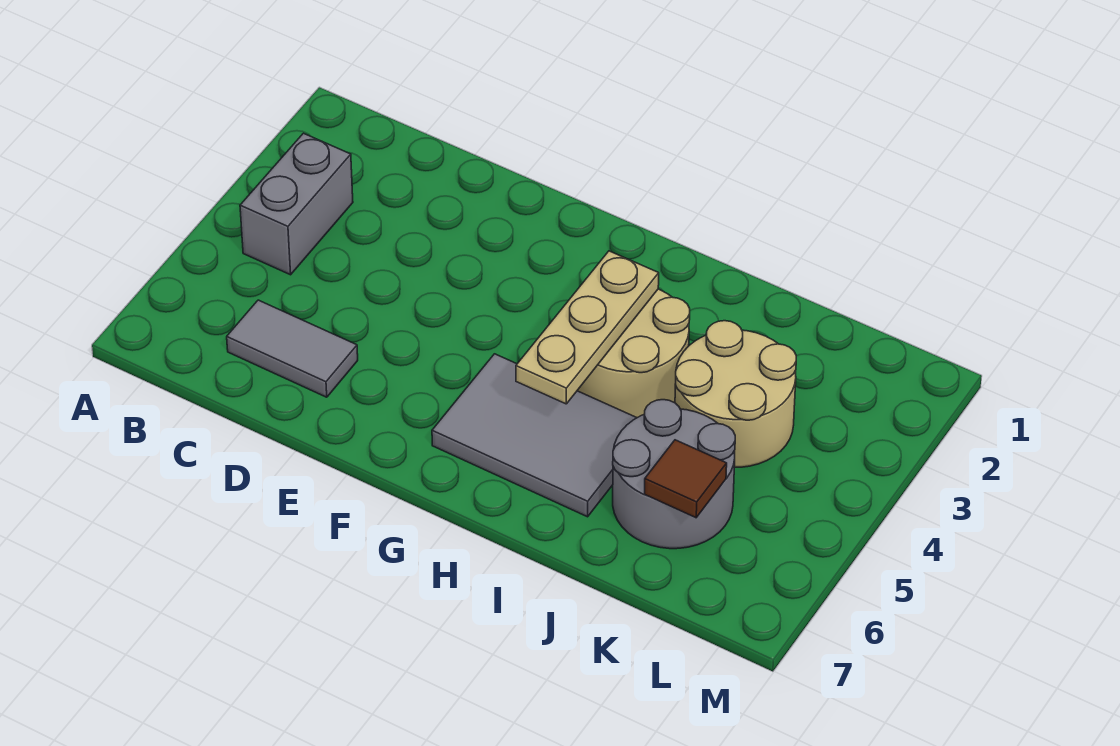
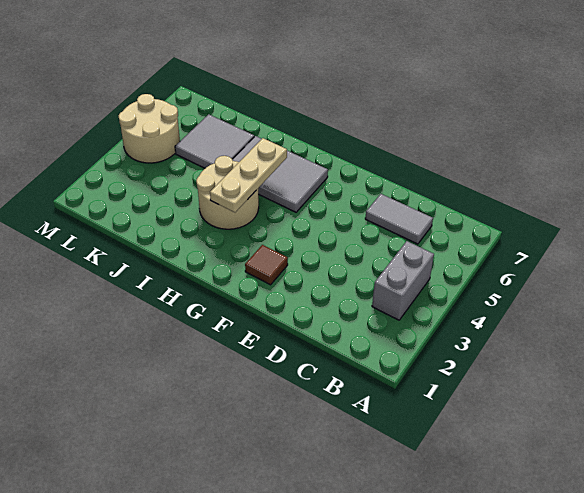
tan 2x2 round brick [675,321,796,467] -> tan 2x2 round brick moved to [119,94,180,163]
grey 2x2 round brick [613,400,735,549] -> grey 2x2 tile [175,114,254,168]
brown 1x1 tile [645,440,727,518] -> brown 1x1 tile moved to [245,245,288,285]

